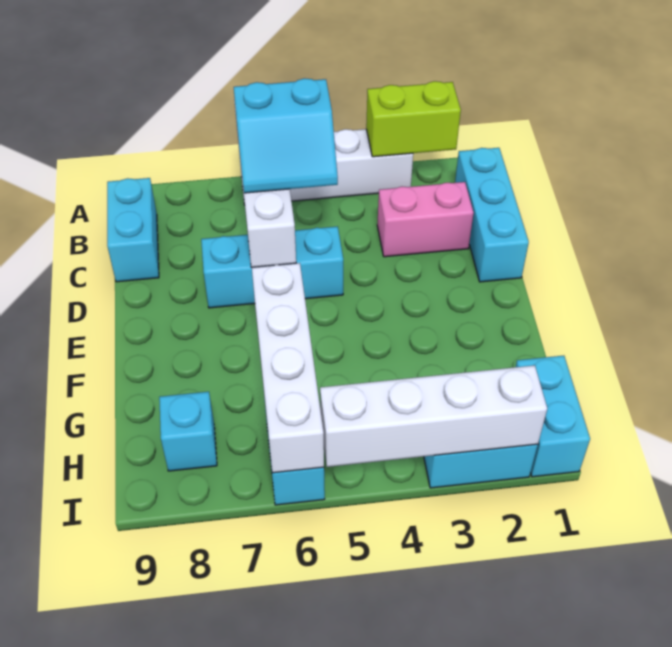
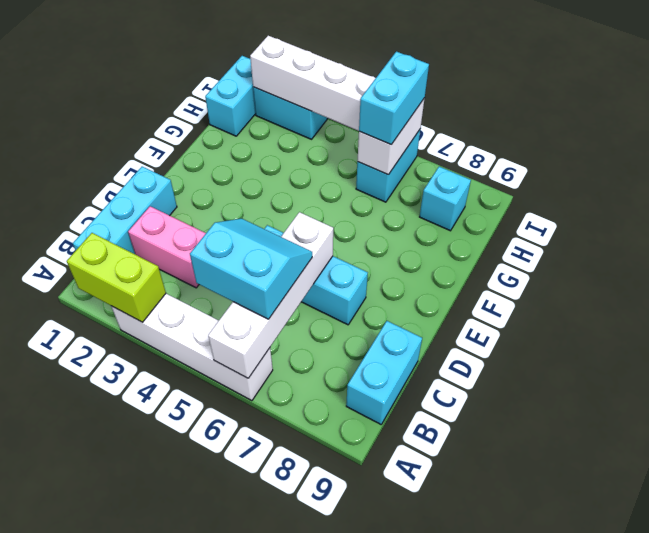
white 1x4 brick [252,263,324,473] -> white 1x2 brick [358,98,425,175]
none -> cyan 1x2 brick [359,51,429,144]

